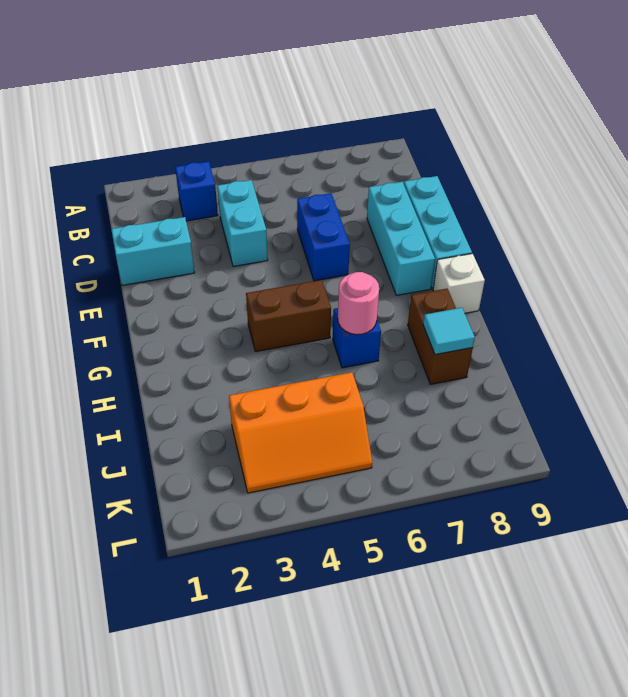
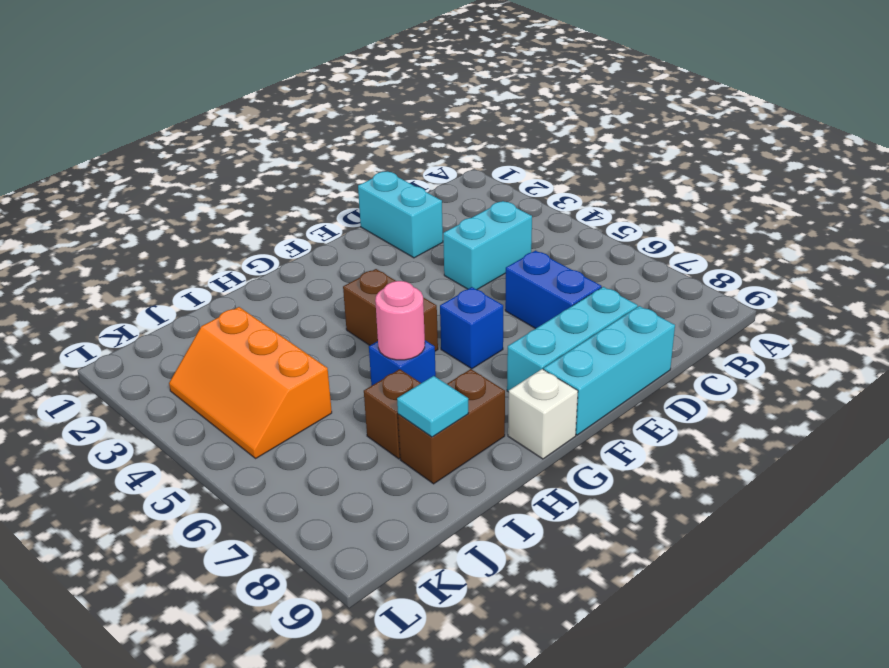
blue 1x1 brick [175,162,218,221] -> blue 1x1 brick moved to [440,287,503,369]
blue 1x2 brick [297,193,350,281] -> blue 1x2 brick turned to [505,251,602,329]
none -> brown 1x1 brick [364,369,421,459]

